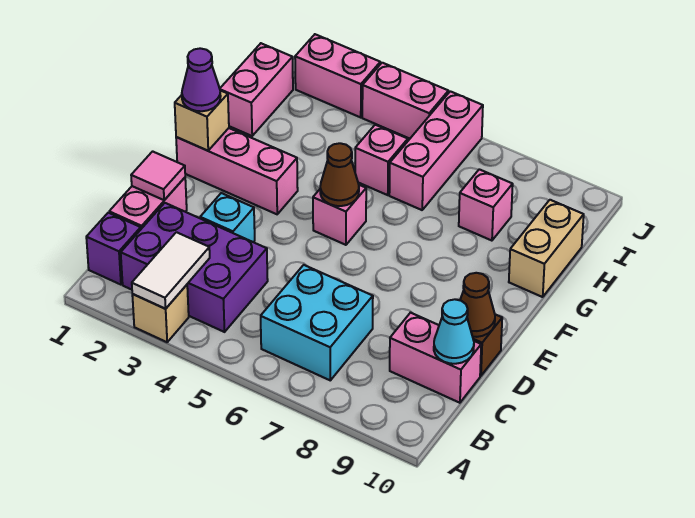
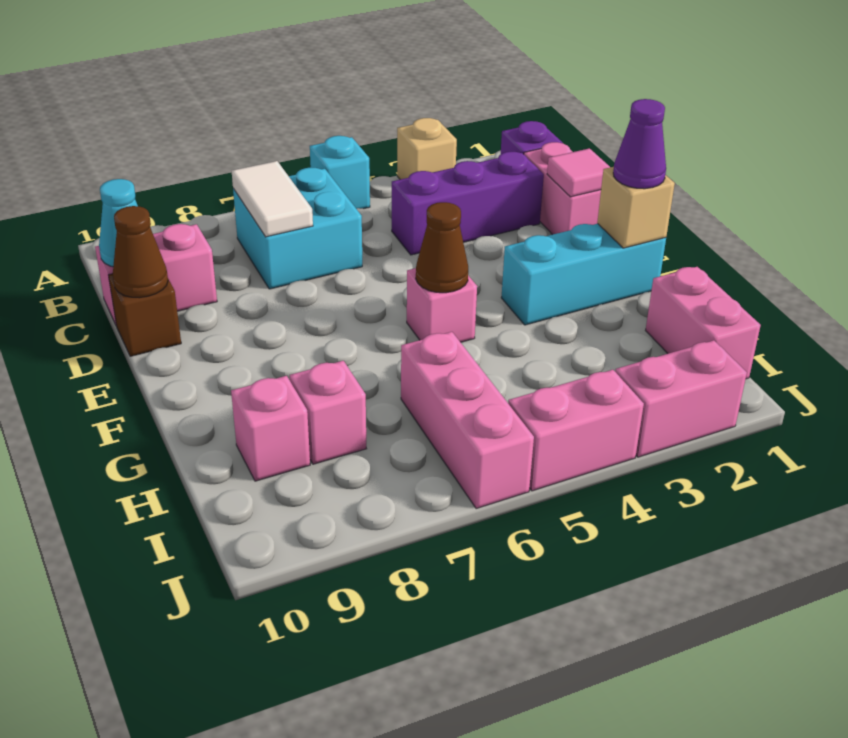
white 1x2 tile [132,232,210,309] -> white 1x2 tile moved to [232,161,313,237]
purple 2x3 brick [121,203,268,332] -> purple 1x3 brick [392,152,544,255]
cyan 1x1 brick [200,193,255,242] -> cyan 1x1 brick moved to [310,136,370,209]
pink 1x3 brick [176,128,298,214] -> cyan 1x3 brick [501,224,666,325]
tan 1x2 brick [509,200,584,297] -> none
pink 1x1 brick [355,125,408,195] -> pink 1x1 brick moved to [231,376,310,481]

